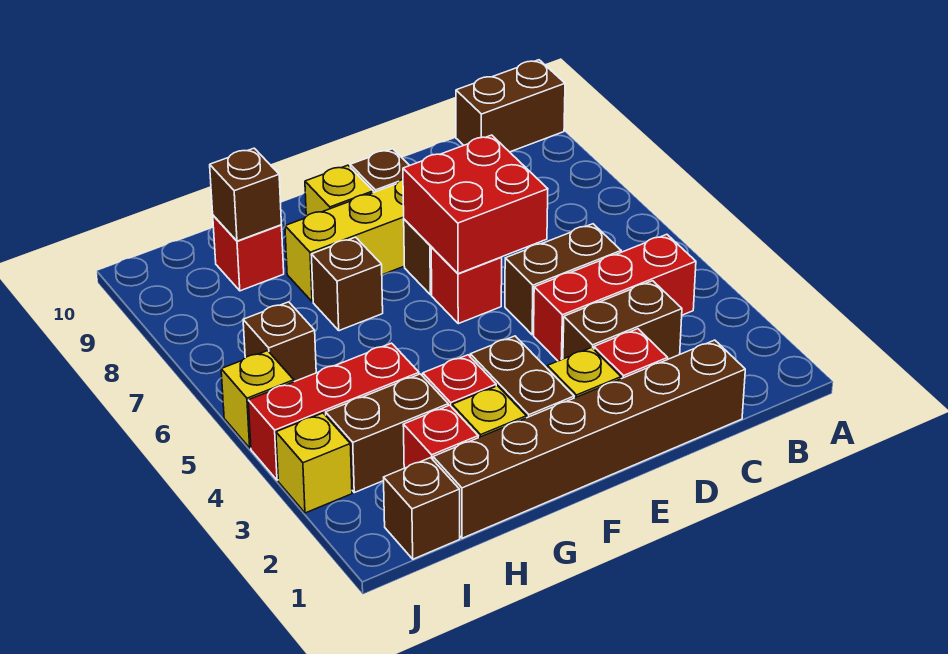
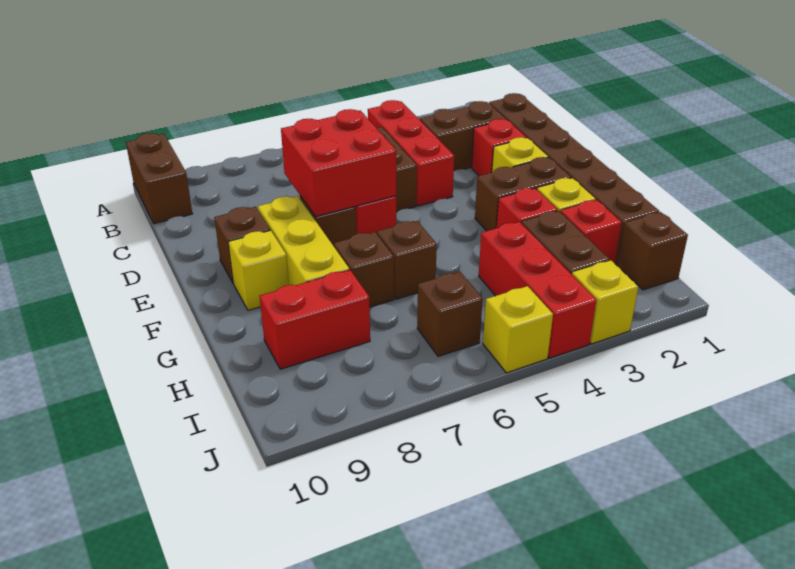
brown 1x2 brick [563,281,682,359] -> brown 1x2 brick turned to [420,101,506,171]
red 1x1 brick [213,215,284,291] -> red 1x2 brick [259,270,370,369]
brown 1x1 brick [210,148,281,241] -> brown 1x1 brick moved to [377,220,437,299]

